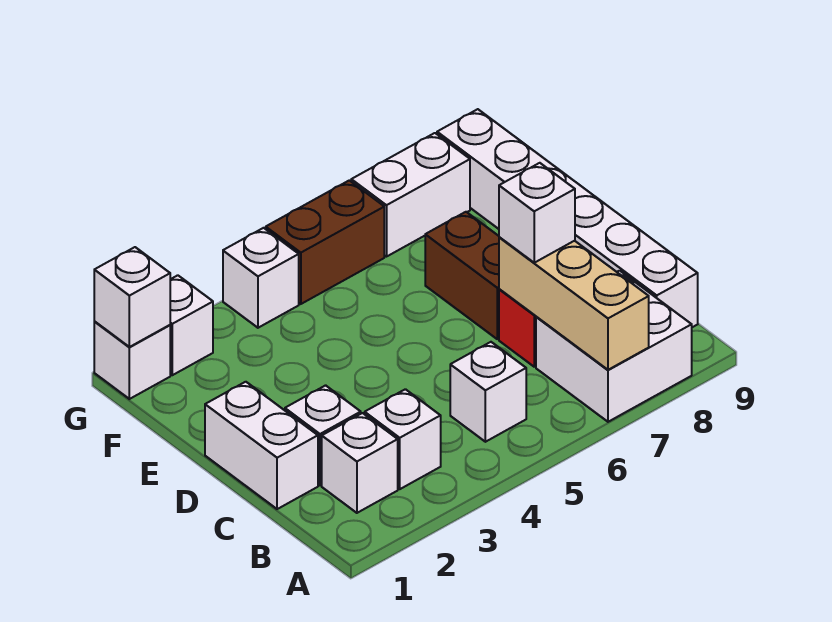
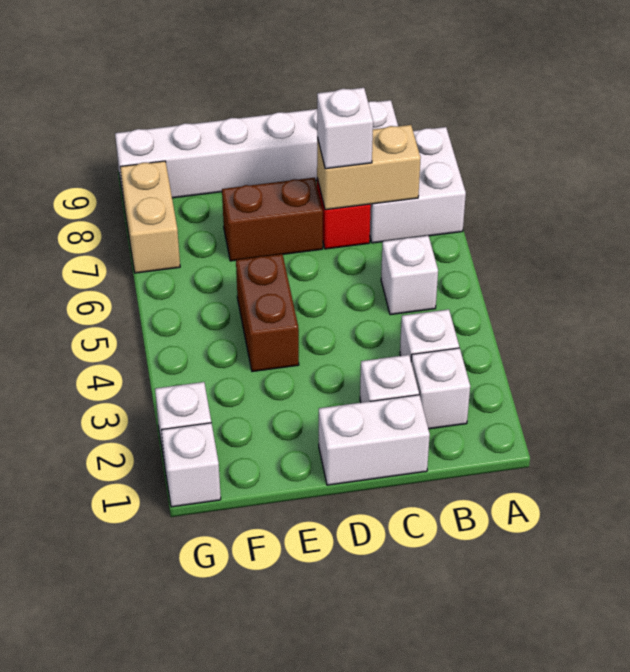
tan 1x3 brick [499,237,649,370] -> tan 1x2 brick [317,125,421,210]
white 1x1 brick [94,247,170,347] -> none
white 1x1 brick [223,228,299,328] -> none
brown 1x2 brick [266,180,384,304] -> brown 1x2 brick moved to [236,254,299,372]
white 1x2 brick [351,133,470,257] -> tan 1x2 brick [120,161,180,273]

